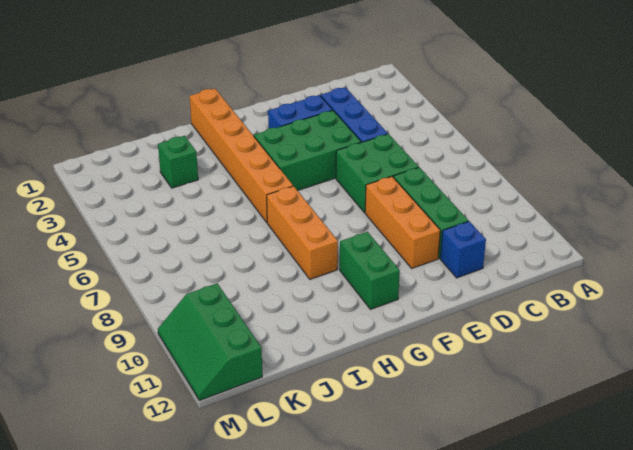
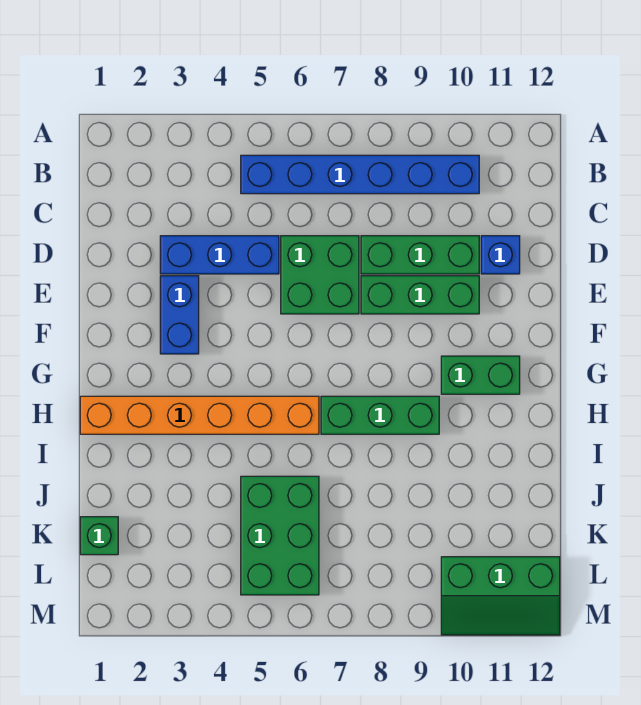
none -> blue 1x6 brick [241,155,479,194]
green 2x3 brick [254,111,361,191] -> green 2x3 brick moved to [241,476,319,595]
orange 1x3 brick [365,176,440,268] -> green 1x3 brick [361,276,479,314]
orange 1x3 brick [267,186,338,279] -> green 1x3 brick [321,396,439,434]
green 1x1 brick [158,136,198,188] -> green 1x1 brick moved to [80,517,118,555]

